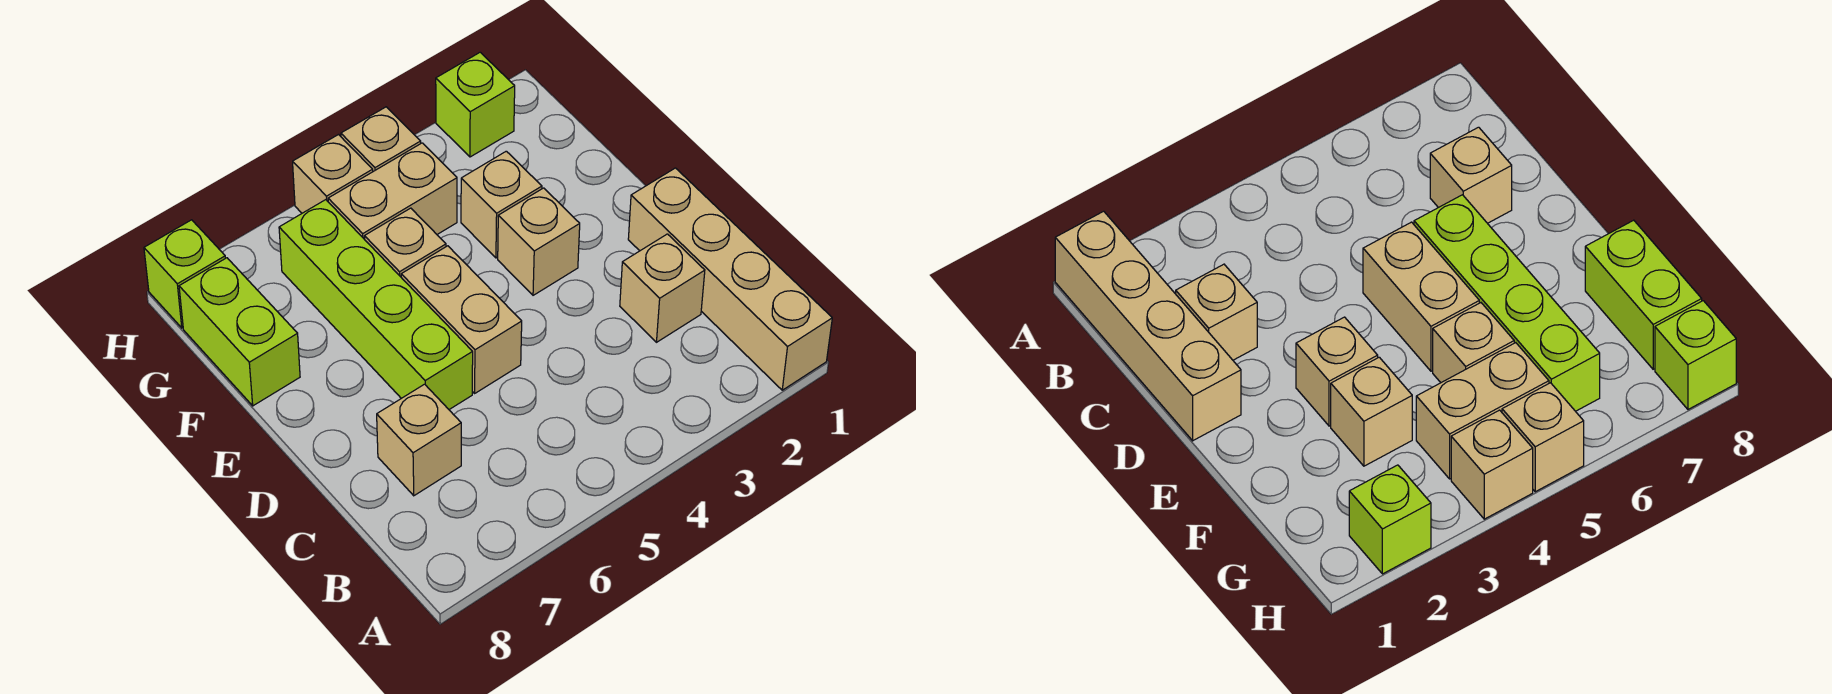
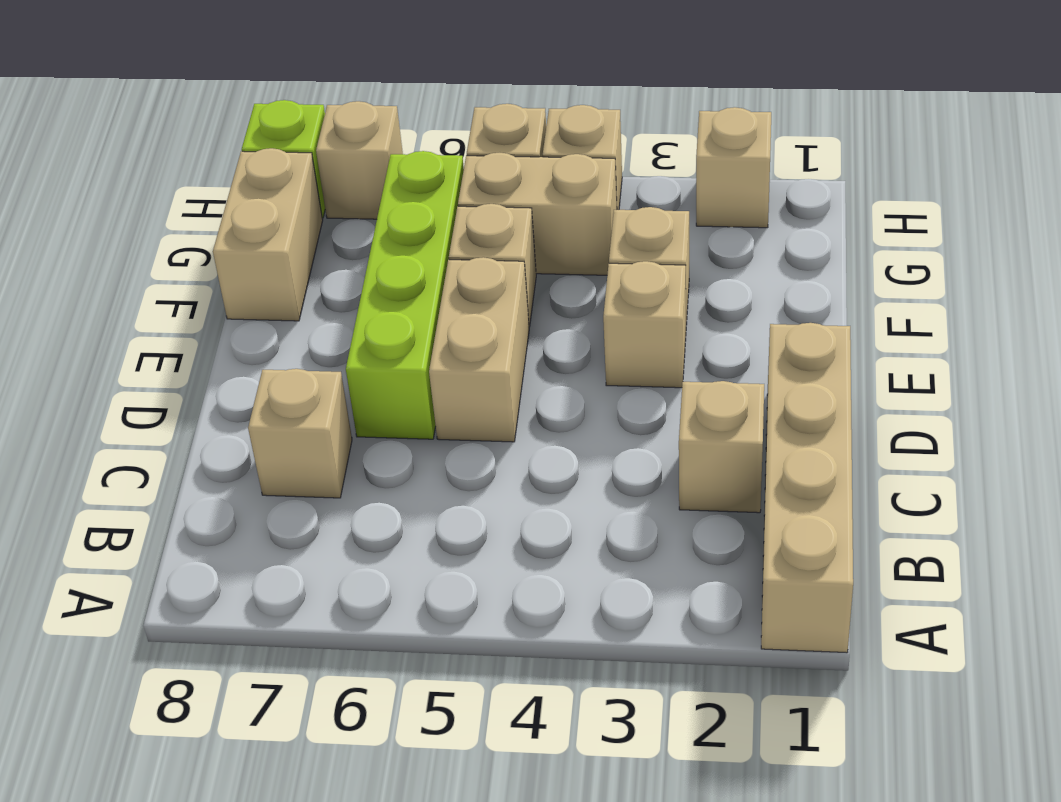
lime 1x2 brick [179,258,300,406] -> tan 1x2 brick [213,148,323,321]
lime 1x1 brick [436,52,515,157] -> tan 1x1 brick [696,107,771,228]
none -> tan 1x1 brick [316,101,403,219]

